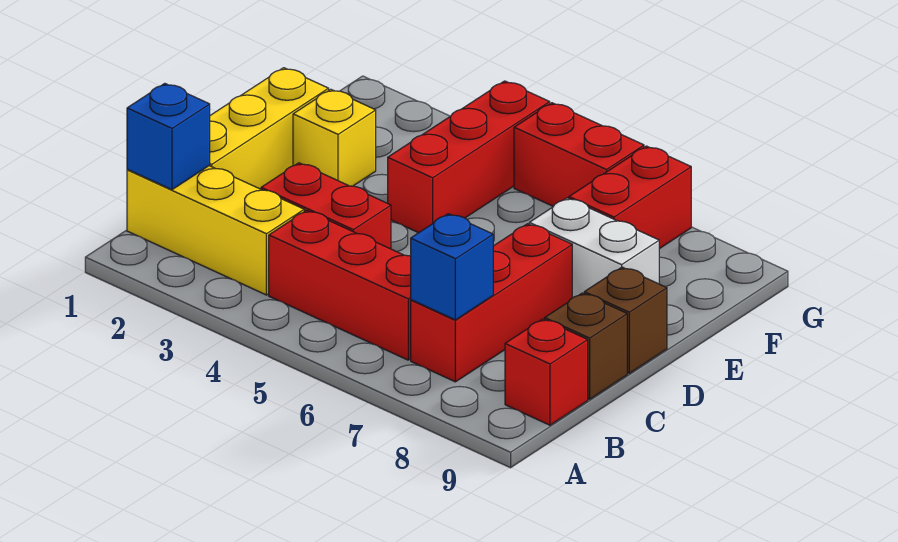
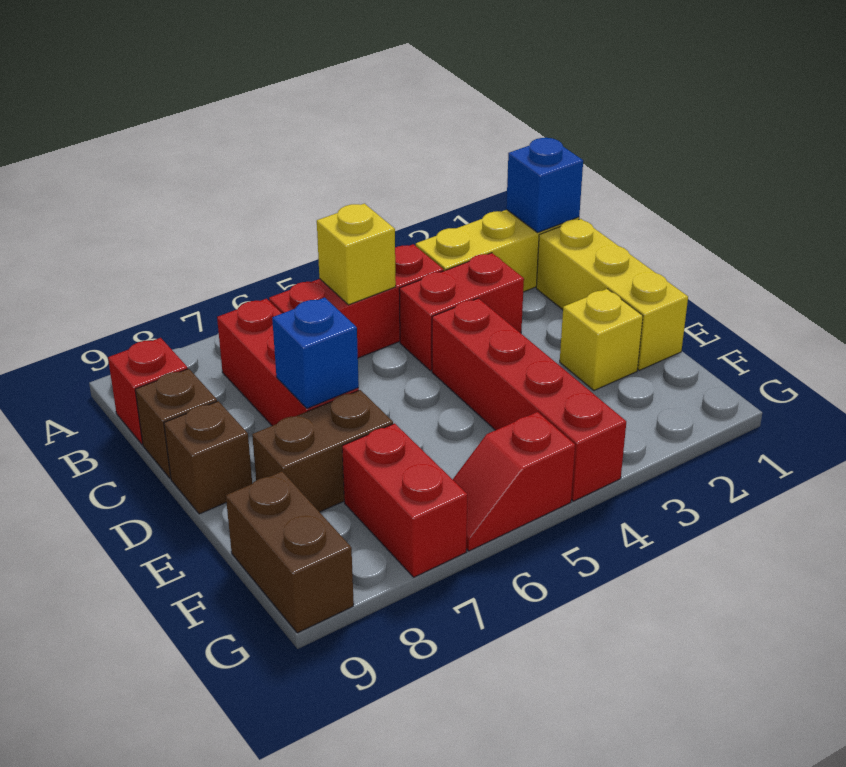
none -> yellow 1x1 brick [317,204,396,305]
blue 1x1 brick [411,214,493,320] -> blue 1x1 brick moved to [272,298,359,409]
red 1x3 brick [388,81,550,233] -> red 1x4 brick [432,298,626,501]
white 1x2 brick [529,198,659,298] -> brown 1x2 brick [252,390,393,512]
none -> brown 1x2 brick [226,471,354,633]
red 1x2 brick [514,103,644,206] -> red 1x2 slope [453,412,575,551]

